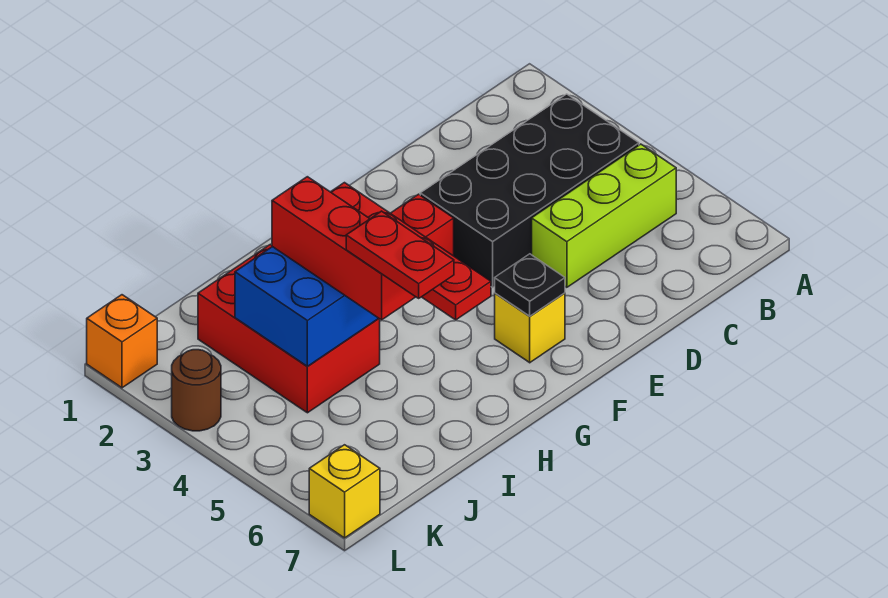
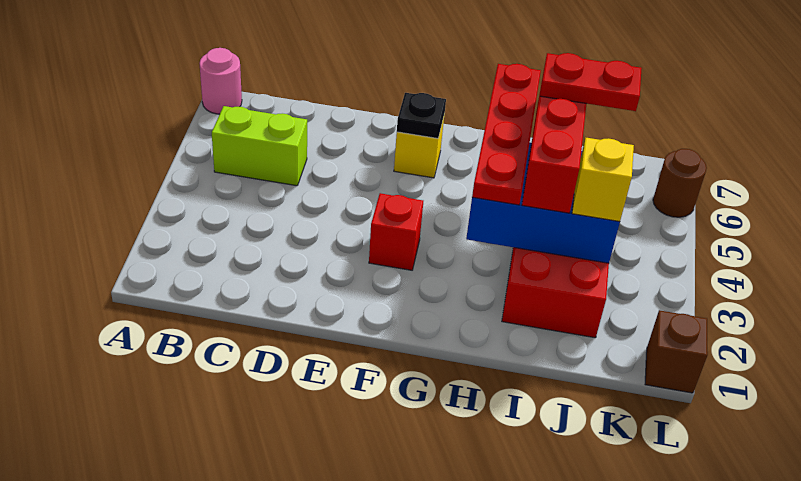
none -> pink 1x1 round brick [199,48,242,114]
black 2x4 brick [420,94,639,287] -> none
lime 1x3 brick [532,144,676,287] -> lime 1x2 brick [212,106,307,186]
red 1x2 plate [346,211,454,298] -> red 1x2 plate turned to [540,53,642,111]
orange 1x1 brick [87,295,157,388] -> brown 1x1 brick [645,310,708,393]
brown 1x1 round brick [172,350,221,431] -> brown 1x1 round brick moved to [653,149,707,217]
yellow 1x1 brick [309,445,380,538] -> yellow 1x1 brick moved to [572,138,634,222]

